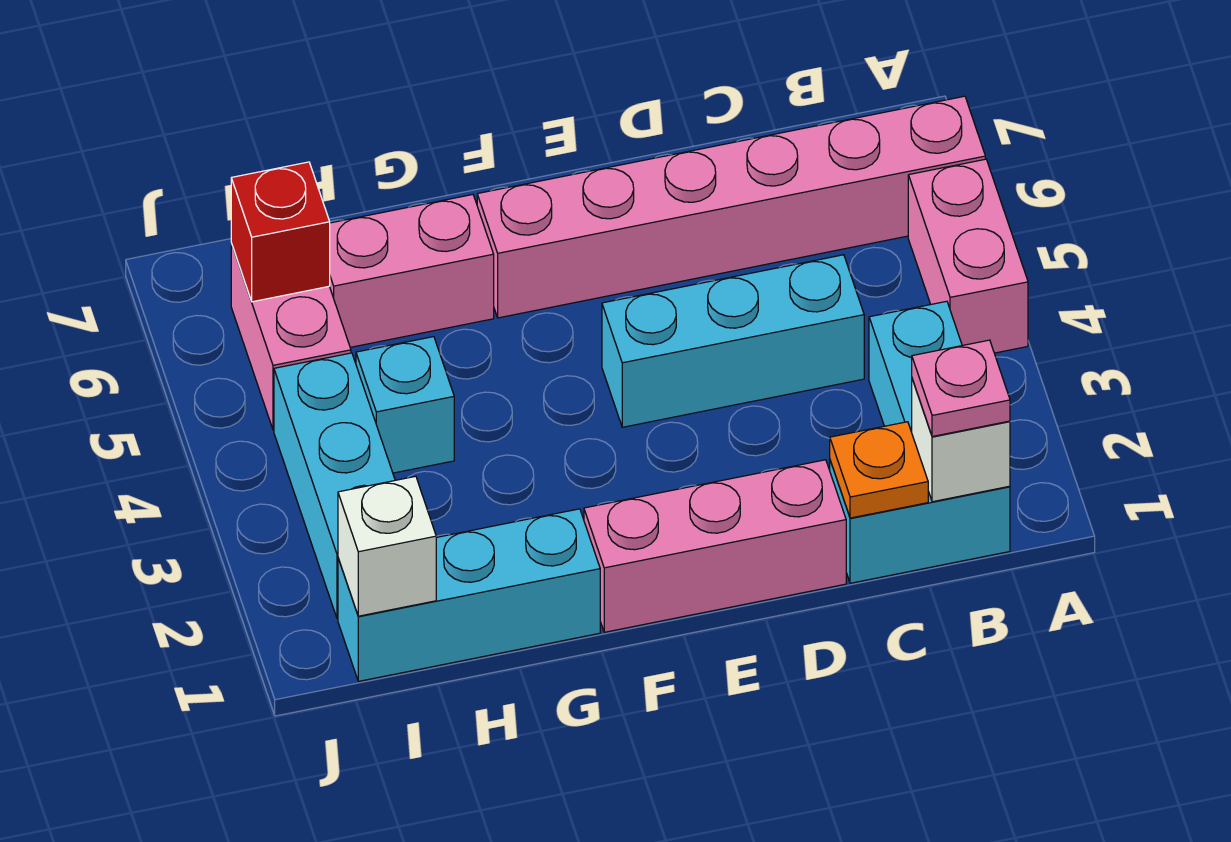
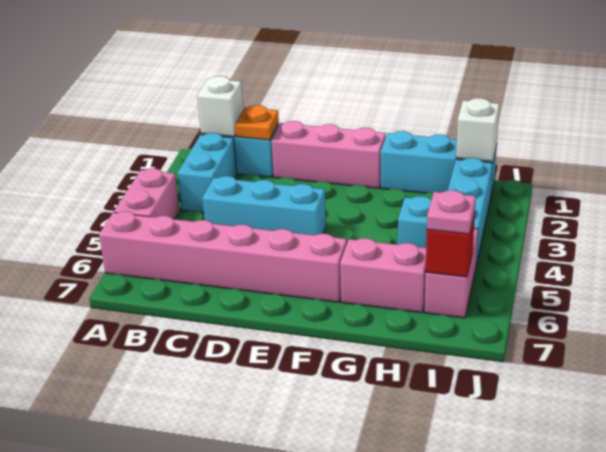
pink 1x1 plate [912,340,1010,437] -> pink 1x1 plate moved to [427,190,476,234]

